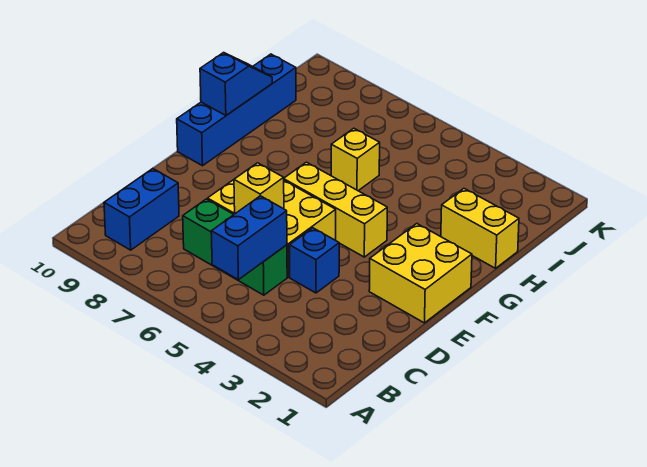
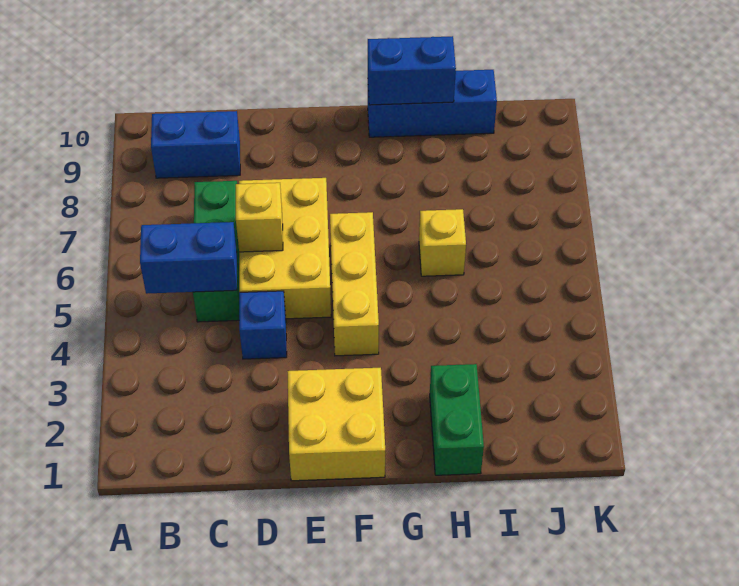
blue 1x4 brick [177,54,296,166] -> blue 1x3 brick [368,70,497,137]
blue 1x2 slope [200,53,272,115] -> blue 1x2 brick [368,36,456,105]
yellow 1x2 brick [441,189,519,268] -> green 1x2 brick [430,364,484,475]

